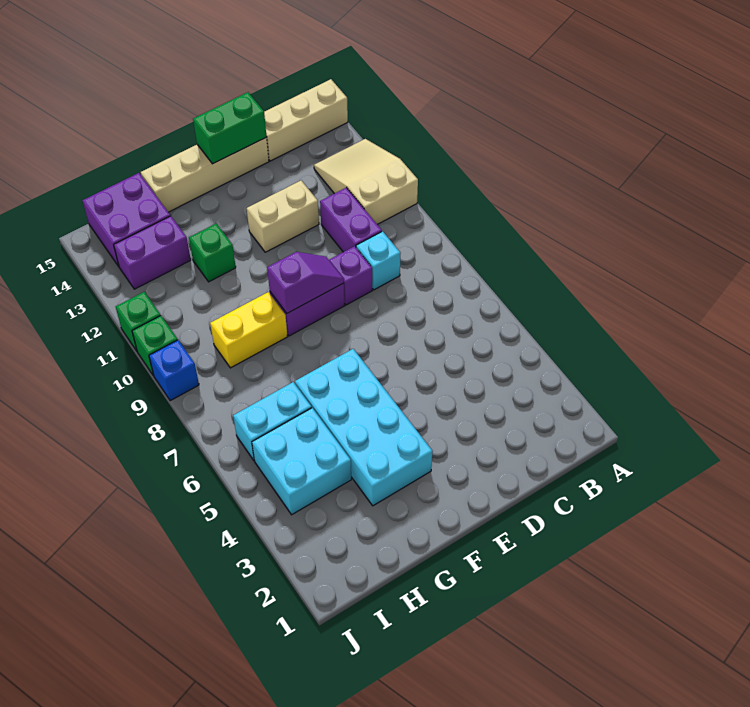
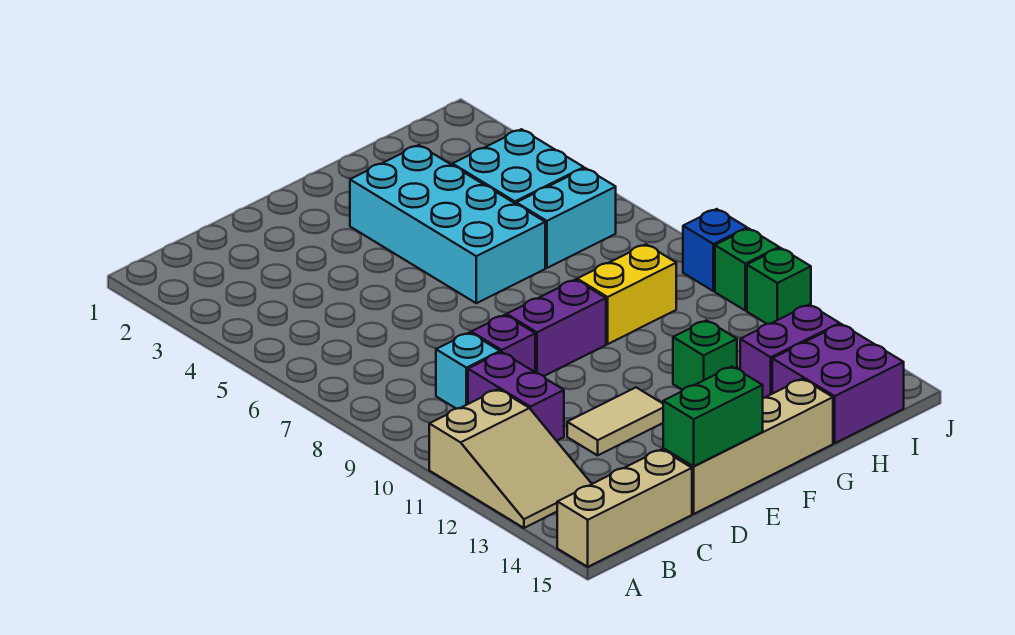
tan 1x2 brick [247,181,319,252] -> tan 1x2 tile [567,388,663,455]
purple 1x2 slope [267,252,344,313] -> none

